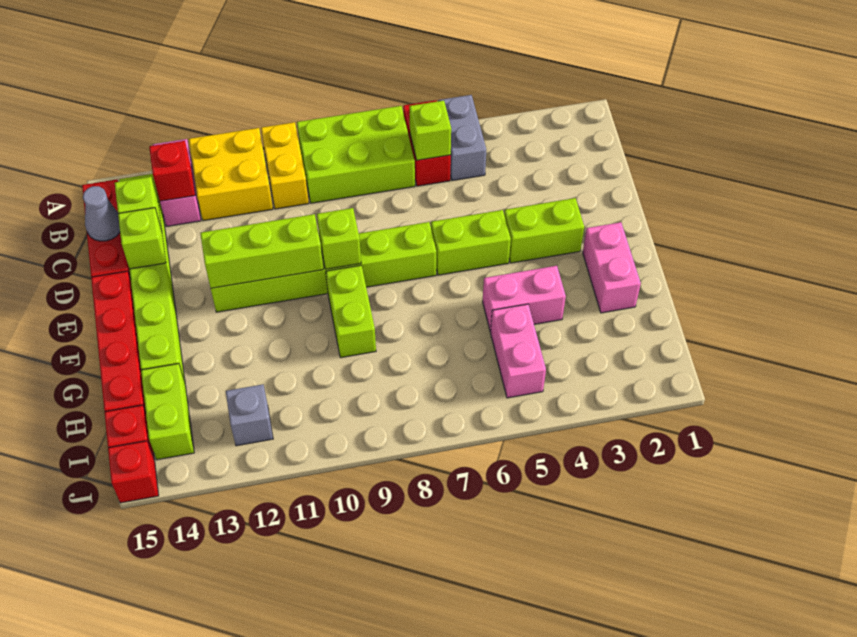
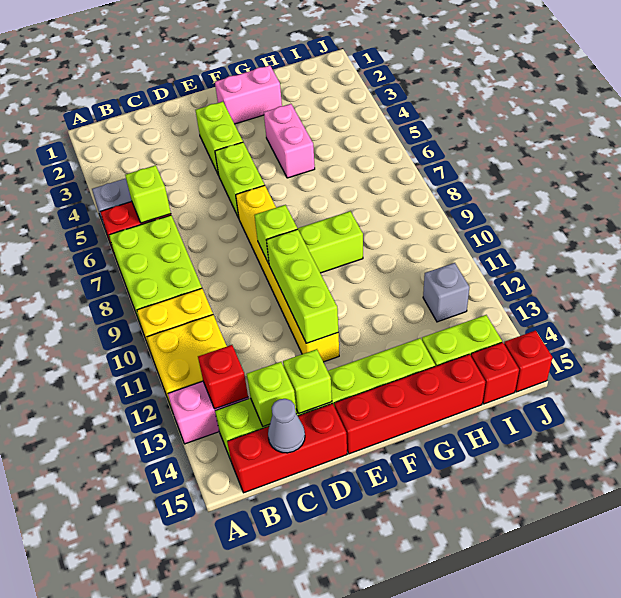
lime 1x6 brick [211,222,436,312] -> yellow 1x6 brick [236,185,339,362]
pink 1x2 brick [491,304,546,398] -> none

